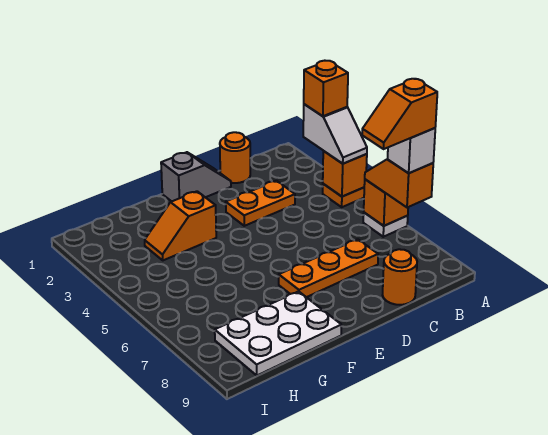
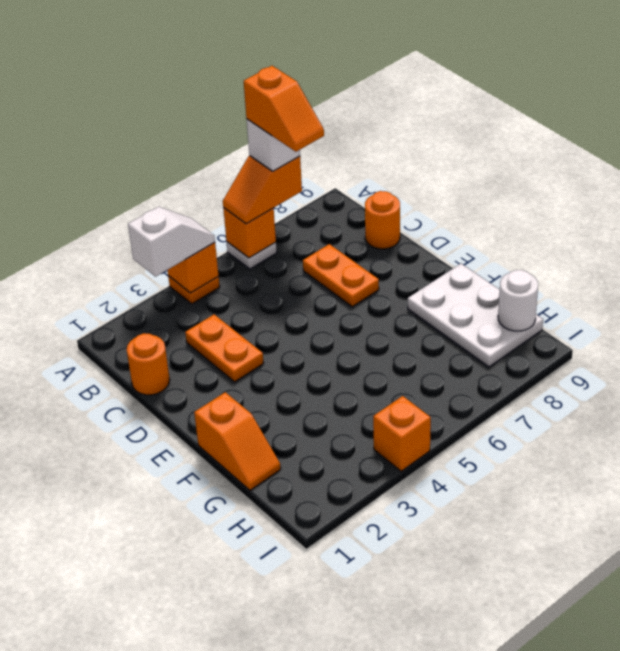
orange 1x1 brick [304,61,348,116] -> orange 1x1 brick moved to [373,396,431,471]
orange 1x3 plate [279,239,378,297] -> orange 1x2 plate [303,244,379,307]
grey 1x2 slope [161,152,231,201] -> none
orange 1x2 slope [145,191,216,260] -> orange 1x2 slope moved to [194,392,281,490]
none -> white 1x1 round brick [498,270,538,331]

